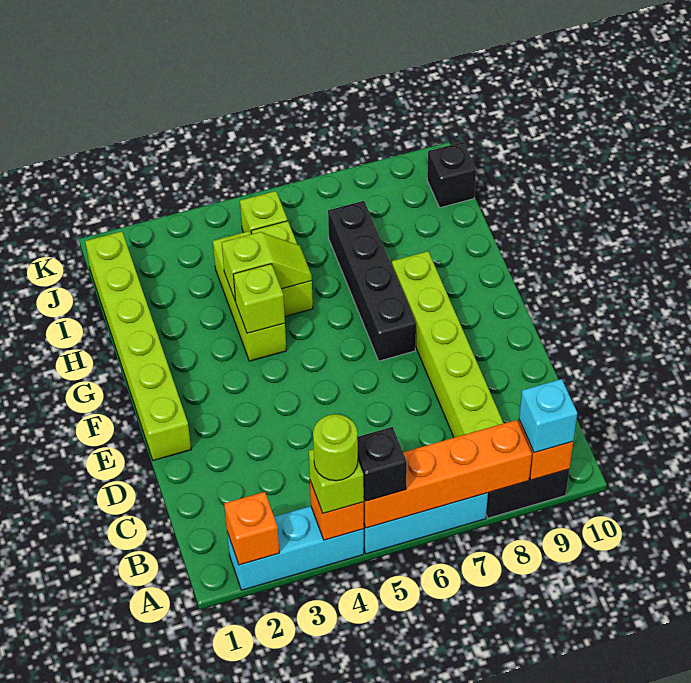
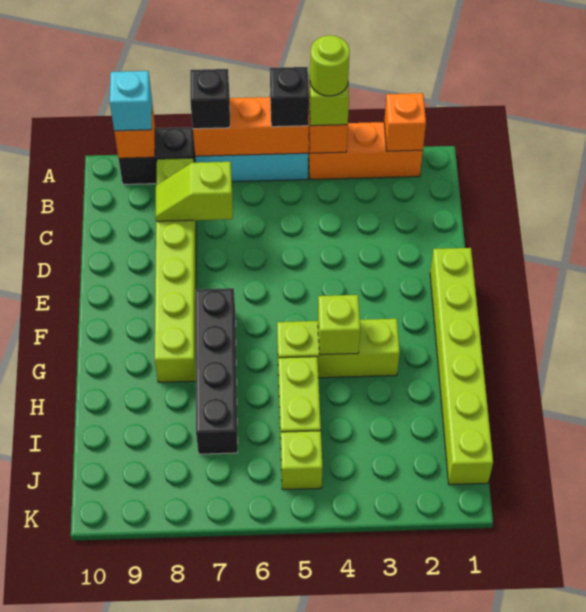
cyan 1x3 brick [227,506,364,590] -> orange 1x3 brick [308,122,423,179]
orange 1x4 brick [364,420,532,528] -> orange 1x3 brick [193,97,309,156]
lime 1x3 brick [213,231,286,361] -> lime 1x3 brick turned to [277,319,400,378]
lime 1x2 slope [222,232,312,301] -> lime 1x2 slope moved to [156,162,233,221]
black 1x1 brick [427,142,476,208] -> black 1x1 brick moved to [190,69,230,129]

